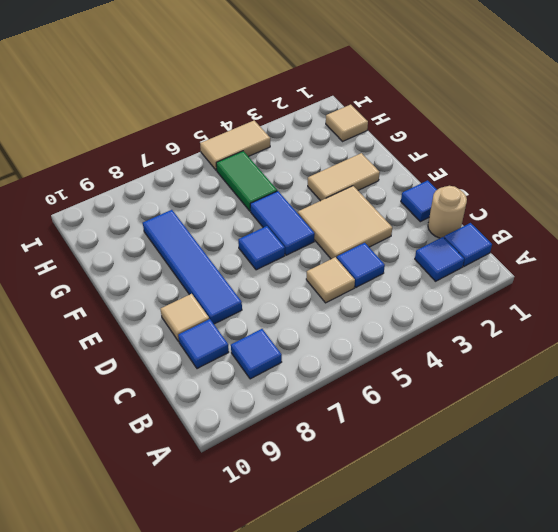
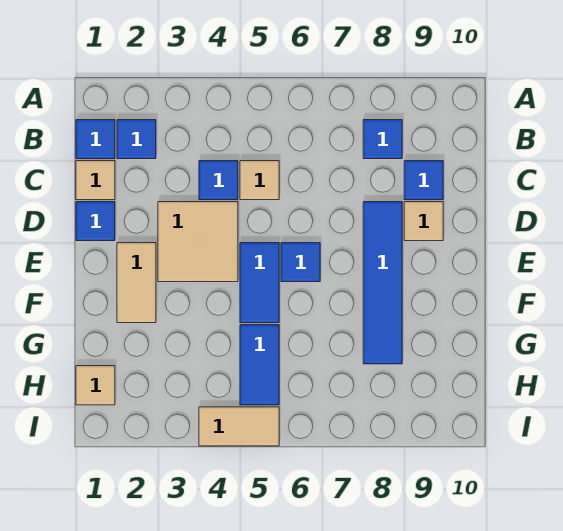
tan 1x1 round brick [428,186,467,238] -> tan 1x1 tile [76,161,115,200]
tan 1x2 tile [308,153,380,201] -> tan 1x2 tile turned to [117,243,156,323]
green 1x2 tile [216,151,277,211] -> blue 1x2 tile [240,325,279,405]

